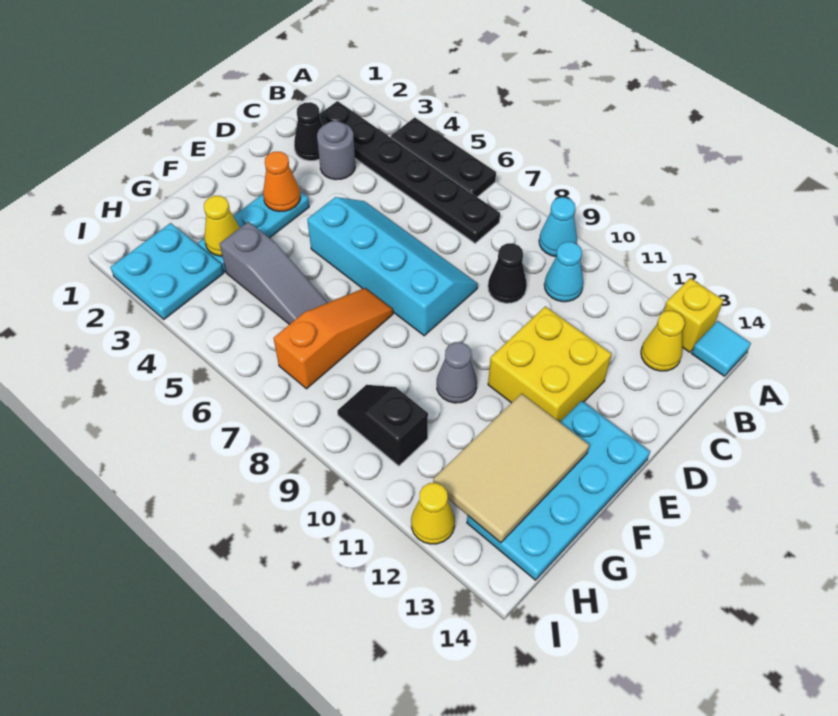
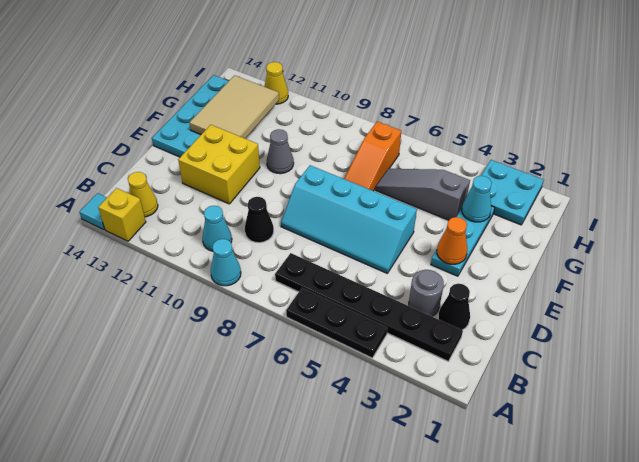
yellow 1x1 cone [204,196,240,256] -> cyan 1x1 cone [462,176,492,222]
black 1x2 slope [337,385,428,466] -> none

